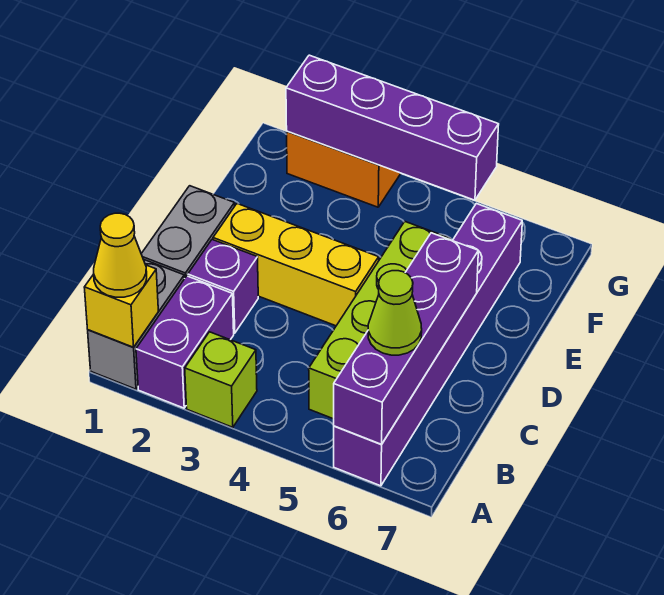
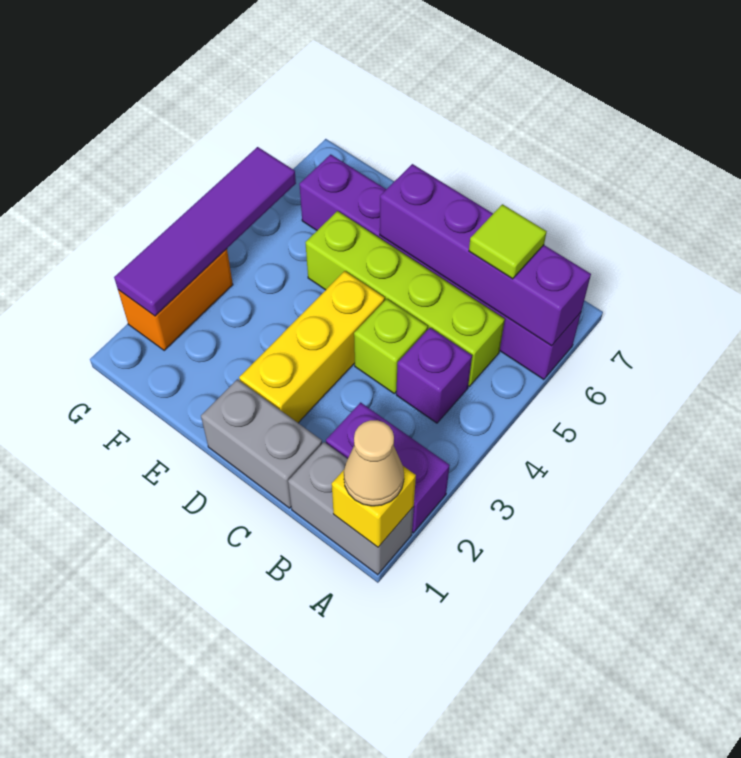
yellow 1x1 cone [94,213,147,297] -> tan 1x1 cone [344,420,404,506]
lime 1x1 brick [185,332,257,427] -> lime 1x1 brick moved to [354,299,428,393]
lime 1x1 cone [368,271,422,355] -> lime 1x1 tile [469,204,547,279]
purple 1x1 brick [188,240,258,333] -> purple 1x1 brick moved to [396,328,472,423]
purple 1x4 brick [286,55,499,200] -> purple 1x4 tile [114,147,296,316]

